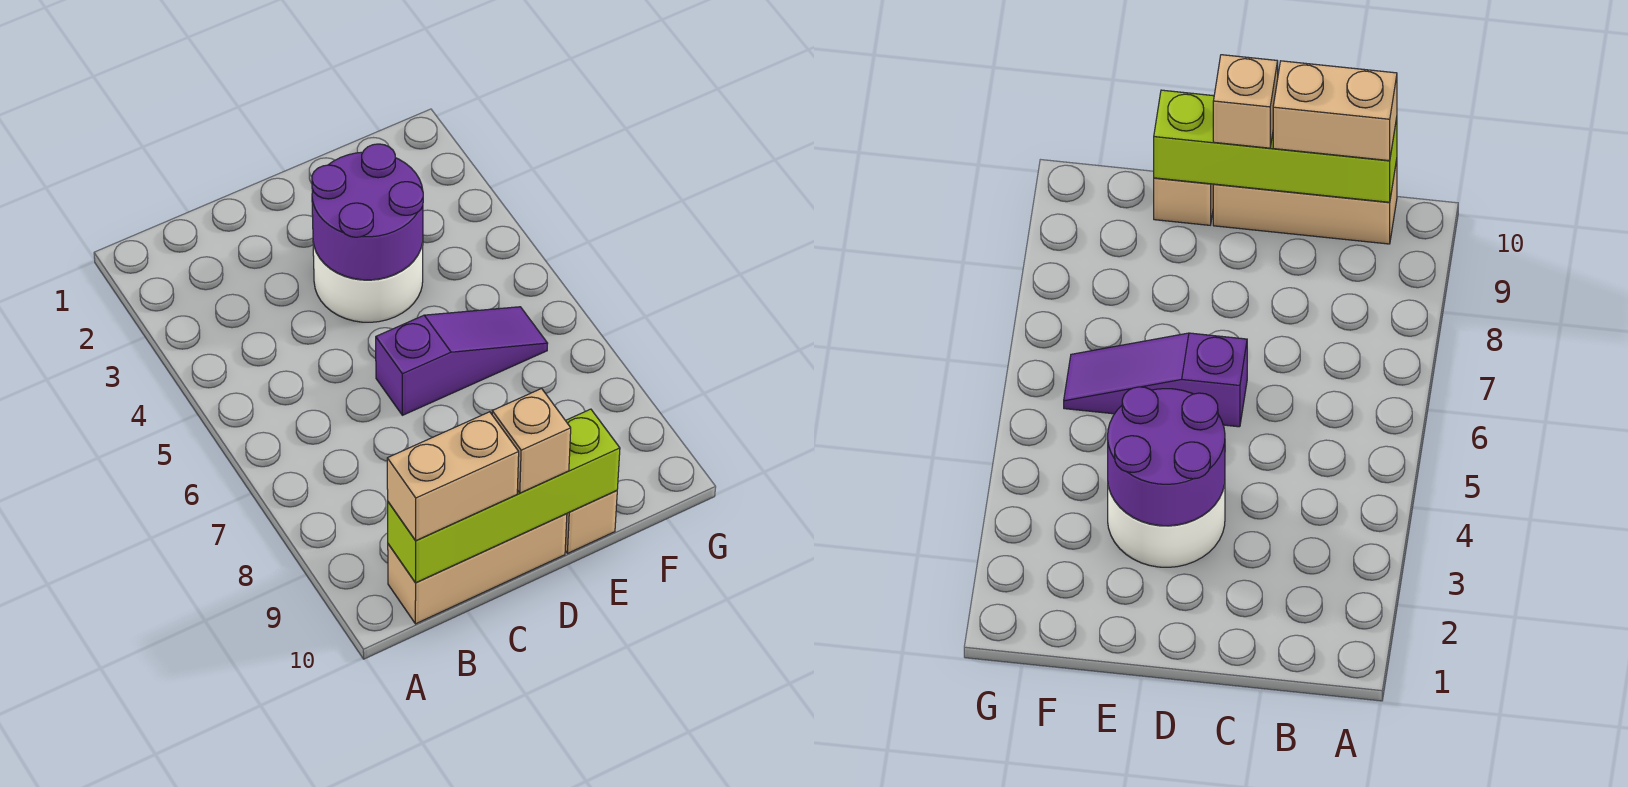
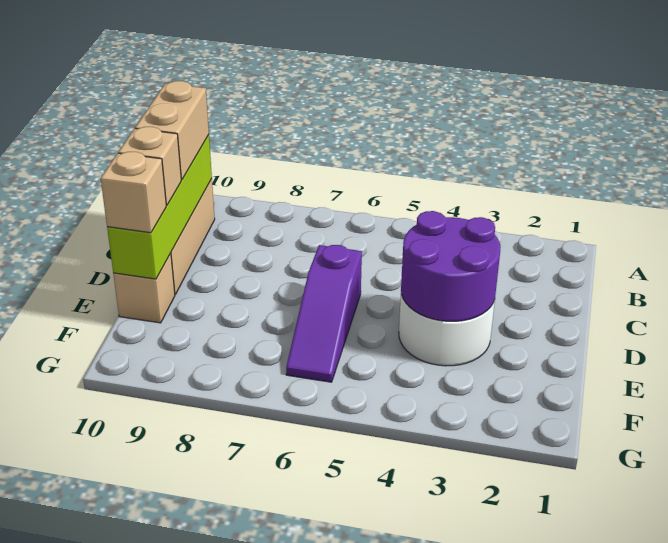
none -> tan 1x1 brick [101,152,166,233]

